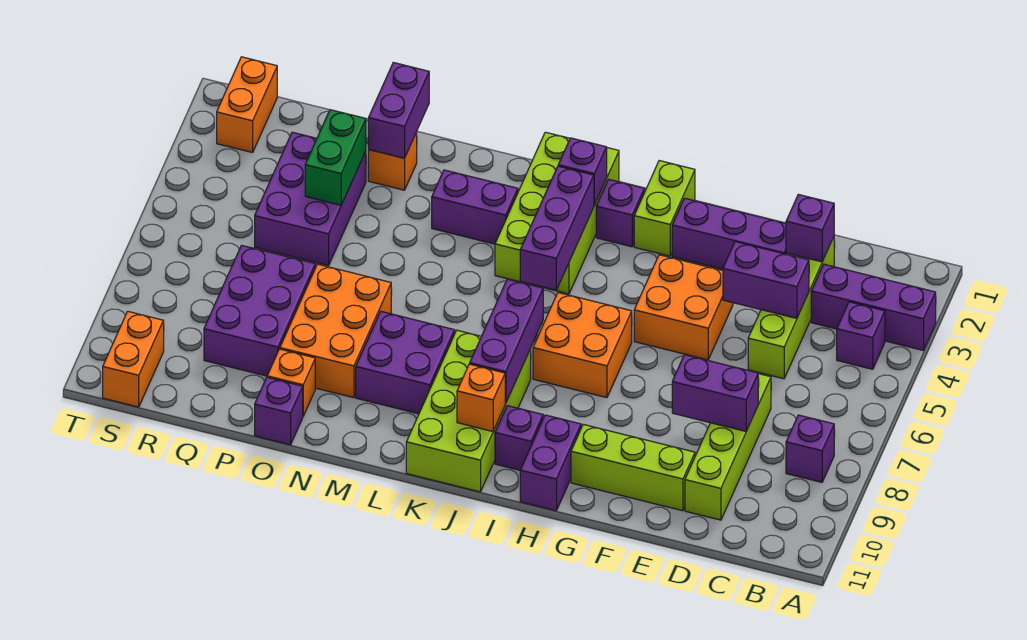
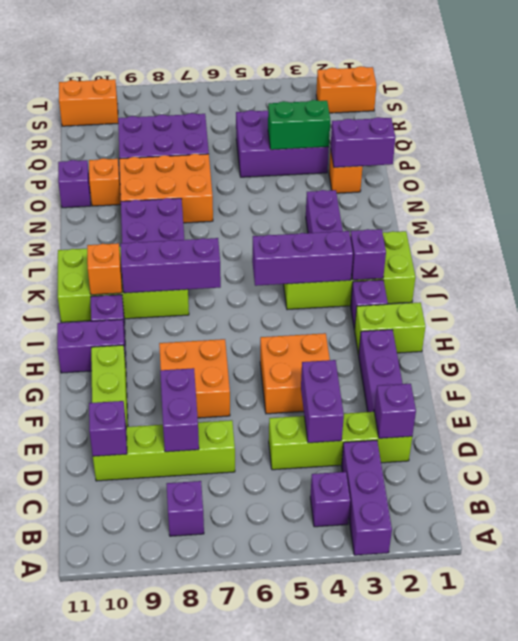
none -> purple 1x1 brick [89,401,127,456]
orange 2x2 brick [533,293,632,398] -> orange 2x2 brick moved to [159,339,230,418]

